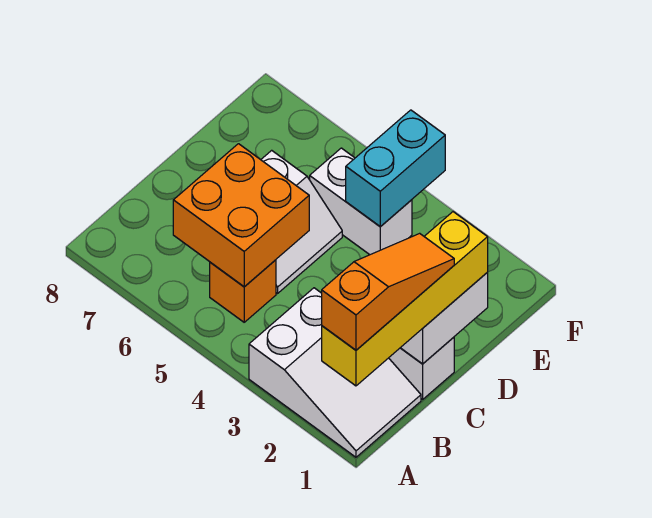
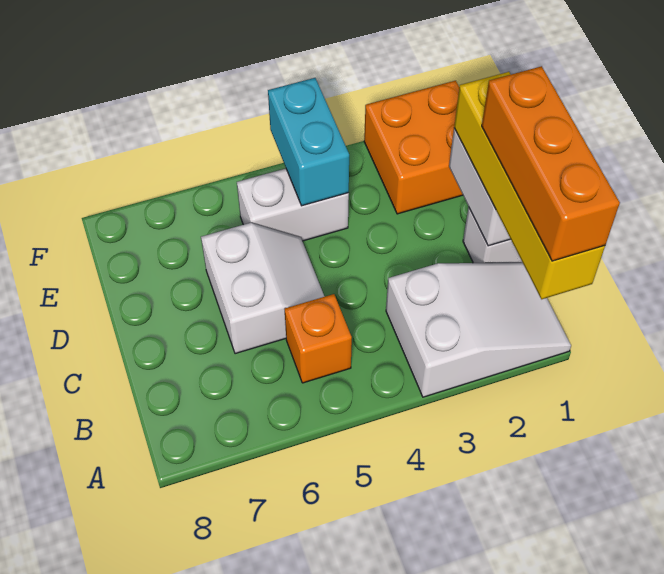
orange 1x3 slope [322,233,454,350] -> orange 1x3 brick [482,66,620,261]
orange 2x2 brick [173,144,309,287] -> orange 2x2 brick moved to [364,81,463,214]

